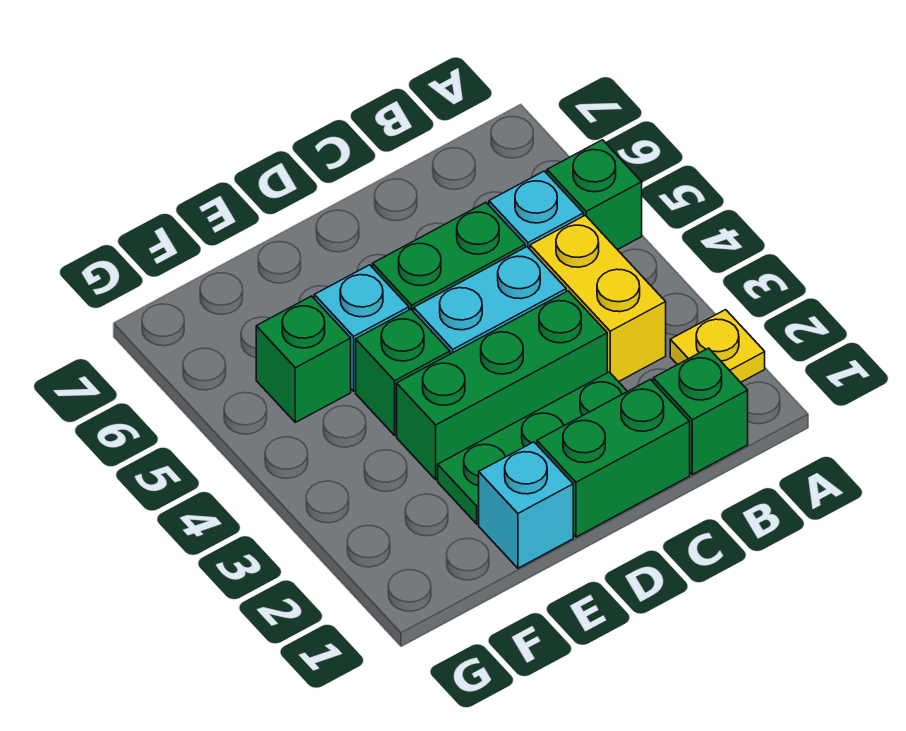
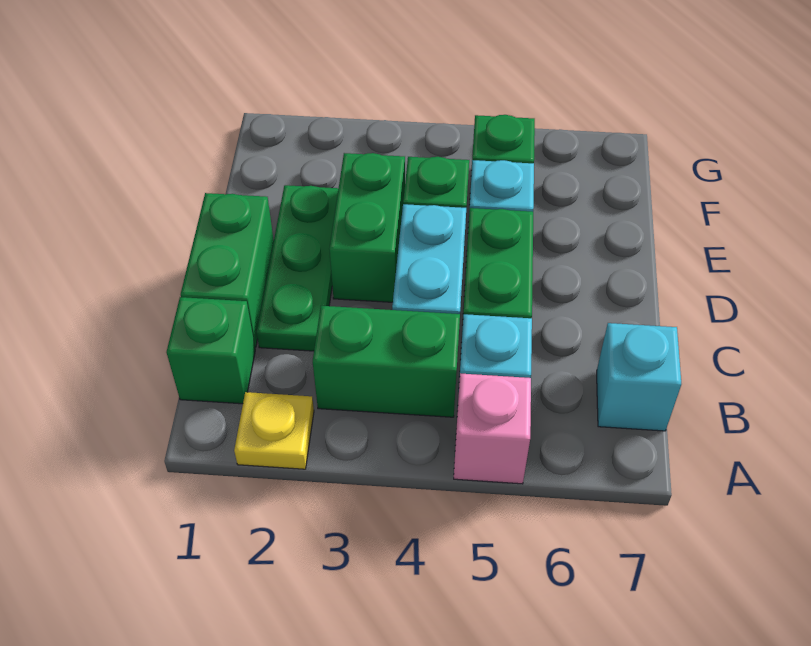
green 1x1 brick [547,140,642,250] -> pink 1x1 brick [454,373,531,484]
yellow 1x2 brick [530,215,666,382] -> green 1x2 brick [313,306,460,417]
green 1x3 brick [397,291,607,480] -> green 1x2 brick [330,153,405,302]
cyan 1x1 brick [479,442,573,568] -> cyan 1x1 brick moved to [597,323,681,431]

